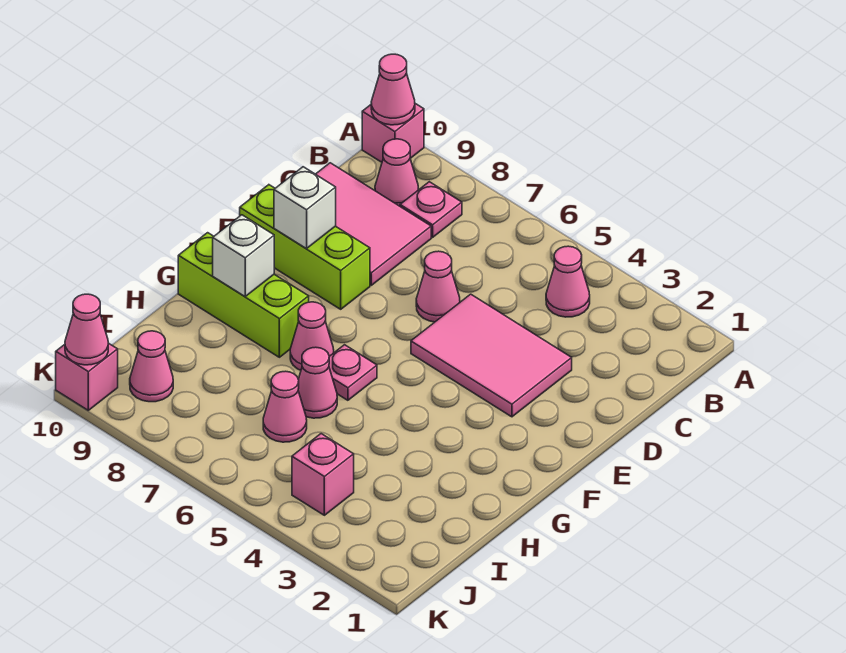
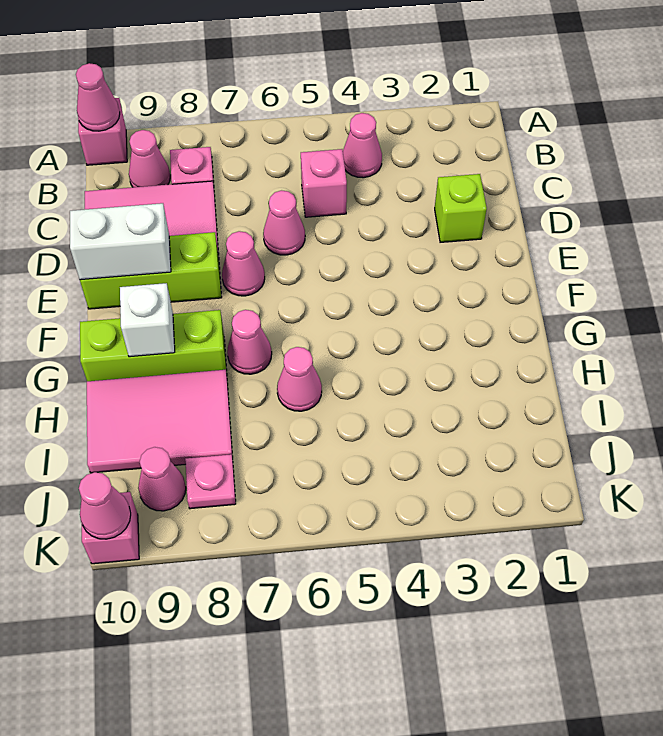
none -> lime 1x1 brick [435,174,487,242]
pink 2x3 tile [411,294,572,417] -> pink 2x3 tile moved to [87,370,233,473]
white 1x1 brick [274,167,336,249] -> white 1x2 brick [70,203,171,280]
pink 1x1 plate [329,345,377,400] -> pink 1x1 plate moved to [185,454,236,509]
pink 1x1 cone [263,371,307,442] -> pink 1x1 cone moved to [222,231,265,296]
pink 1x1 brick [292,434,354,515] -> pink 1x1 brick moved to [301,149,347,217]

